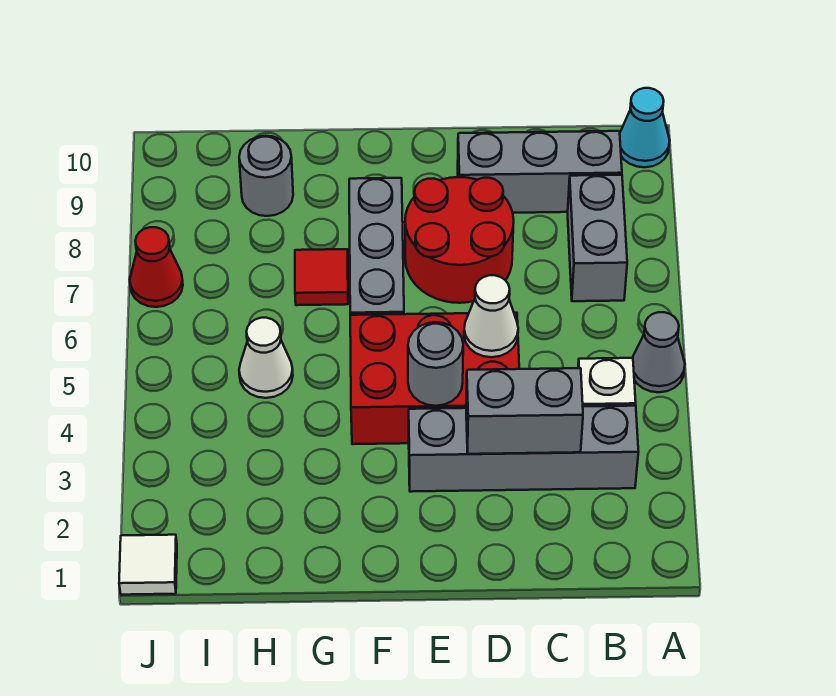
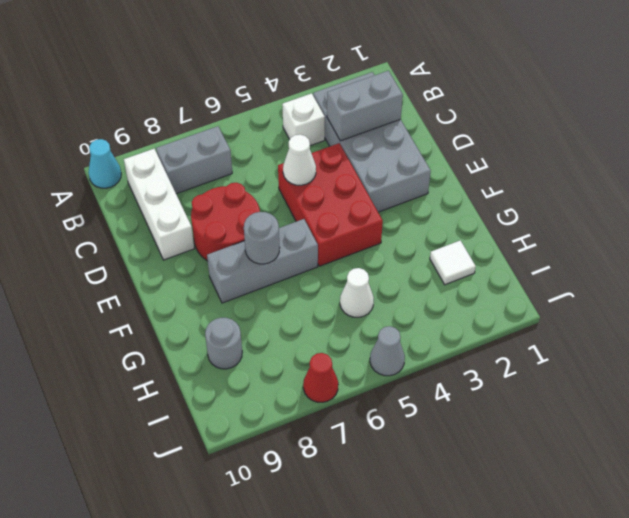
grey 1x1 cone [633,312,685,392] -> grey 1x1 cone moved to [370,326,405,376]
grey 1x4 brick [409,406,639,492] -> grey 2x4 brick [313,72,431,212]
grey 1x3 brick [458,131,622,213] -> white 1x3 brick [124,149,194,260]
grey 1x2 brick [466,368,583,454] -> grey 1x2 brick turned to [327,71,403,141]
grey 1x1 round brick [408,322,463,406] -> grey 1x1 round brick moved to [244,212,280,264]
red 1x1 tile [295,249,348,305] -> none
white 1x1 tile [119,535,177,595] -> white 1x1 tile moved to [430,240,476,285]

